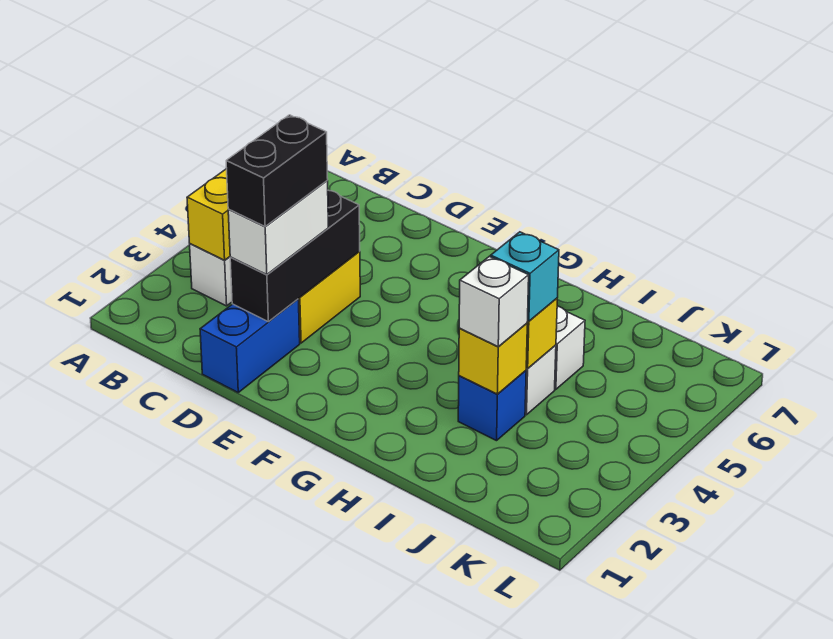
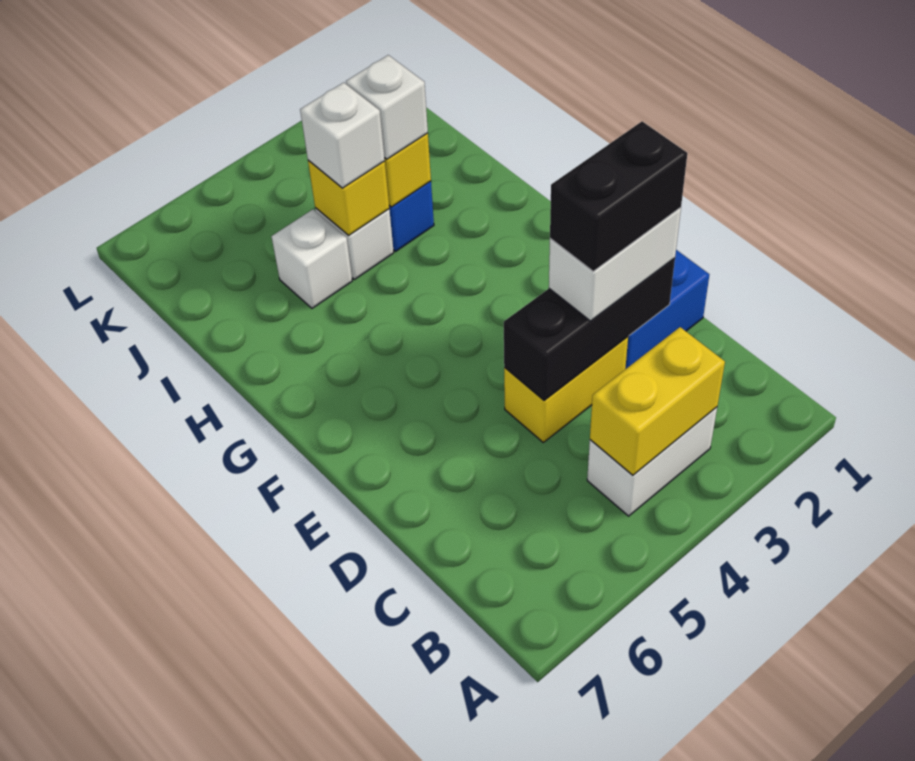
cyan 1x1 brick [491,232,559,321] -> white 1x1 brick [300,82,385,188]

